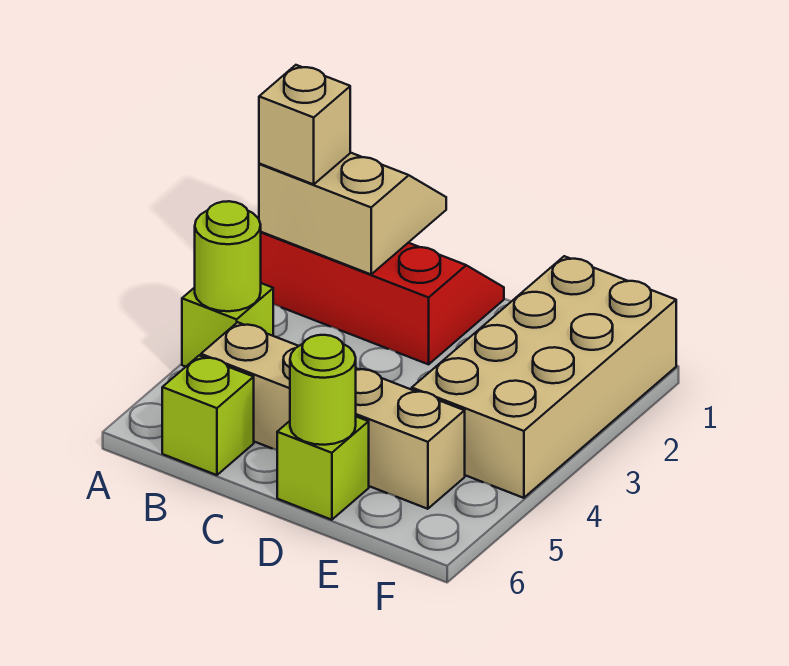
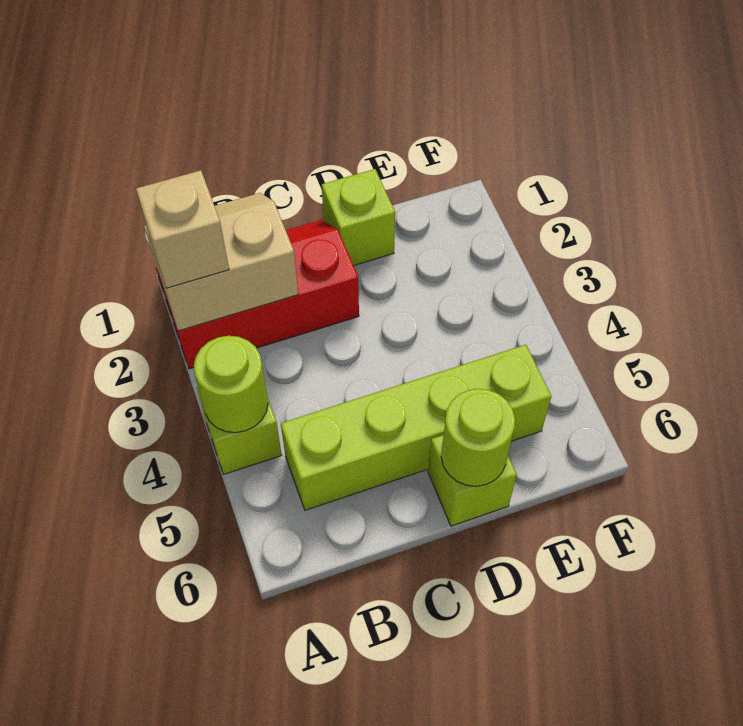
tan 1x4 brick [201,322,465,509] -> lime 1x4 brick [281,345,551,510]
lime 1x1 brick [162,356,254,475] -> lime 1x1 brick moved to [322,169,395,266]
tan 2x4 brick [412,256,676,498] -> none

